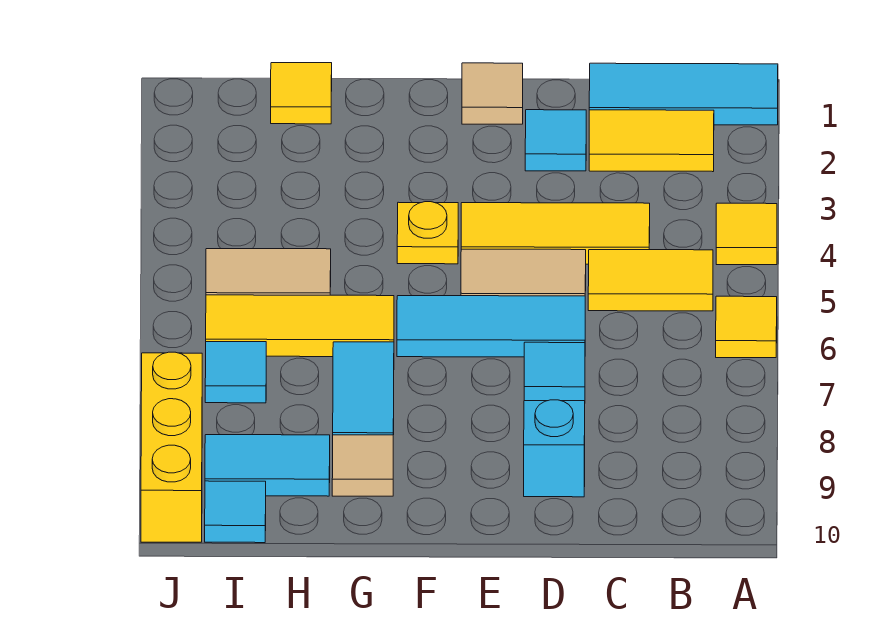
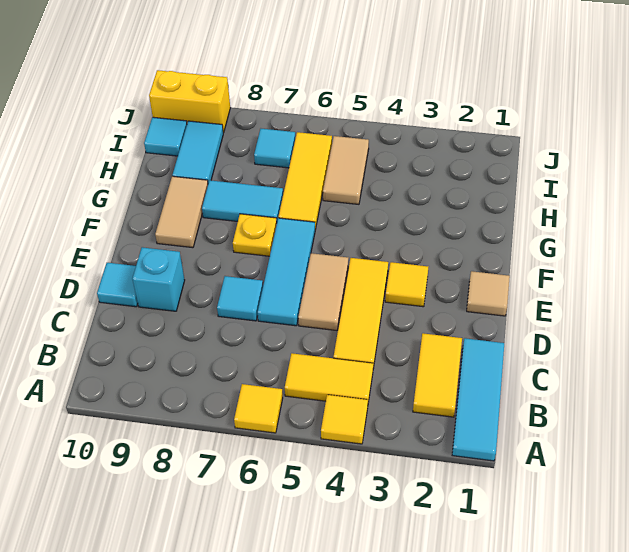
yellow 1x2 tile [588,250,713,311] -> yellow 1x2 tile turned to [285,353,373,402]
cyan 1x1 tile [525,110,586,171] -> cyan 1x1 tile moved to [97,263,138,307]
yellow 1x1 plate [397,202,458,264] -> yellow 1x1 plate moved to [233,214,277,256]
tan 1x1 tile [332,435,393,496] -> tan 1x2 tile [155,176,208,248]
yellow 1x1 tile [271,63,332,124] -> yellow 1x1 tile moved to [385,262,428,307]
yellow 1x3 brick [141,352,202,542] -> yellow 1x2 brick [149,70,230,133]

